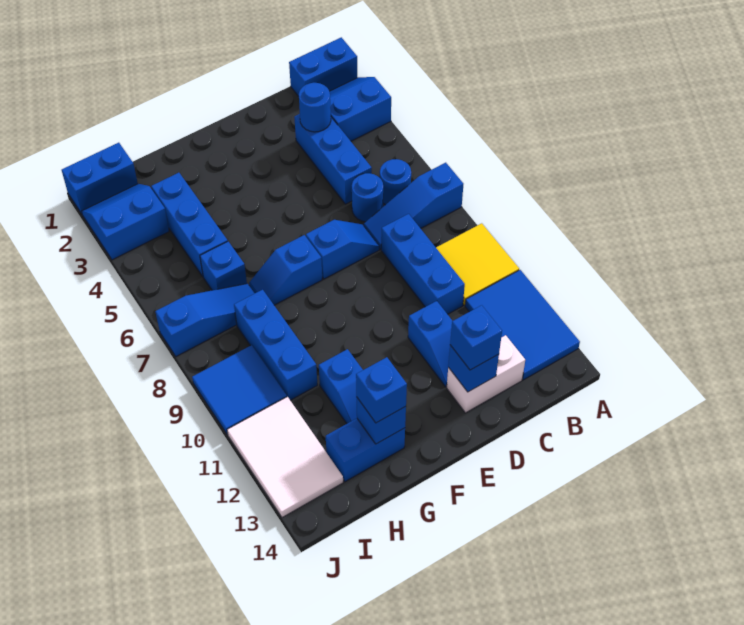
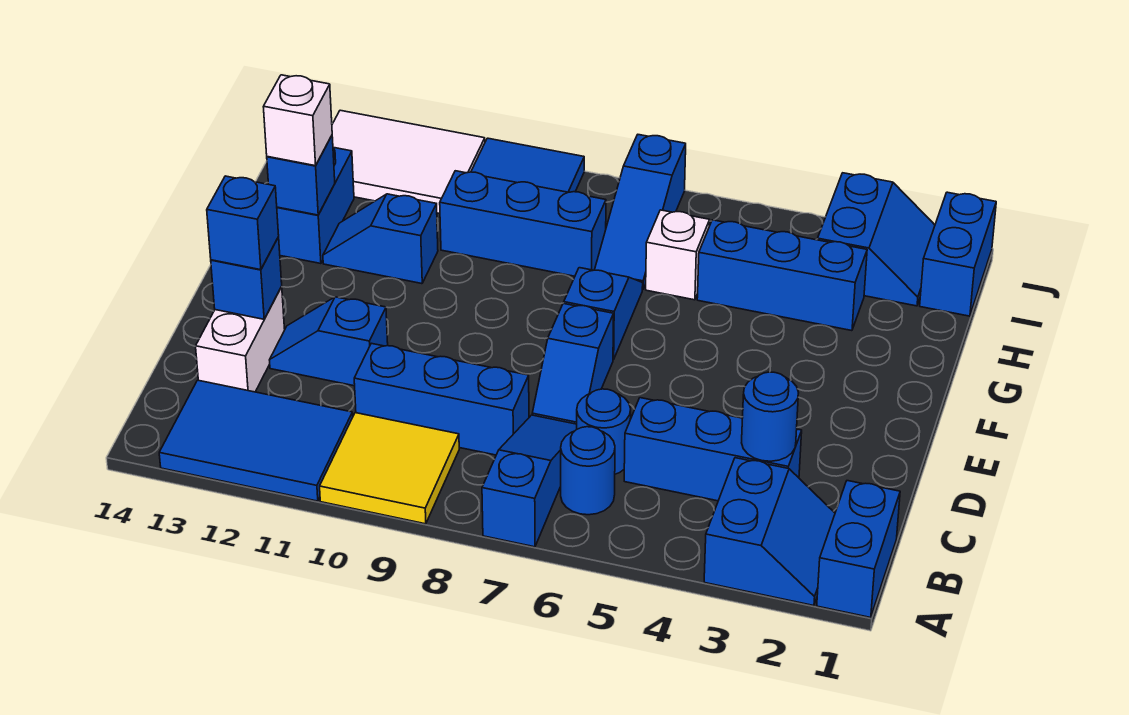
blue 1x1 brick [356,357,407,423] -> white 1x1 brick [263,75,332,166]
blue 1x1 brick [200,242,247,290] -> white 1x1 brick [646,210,710,300]

